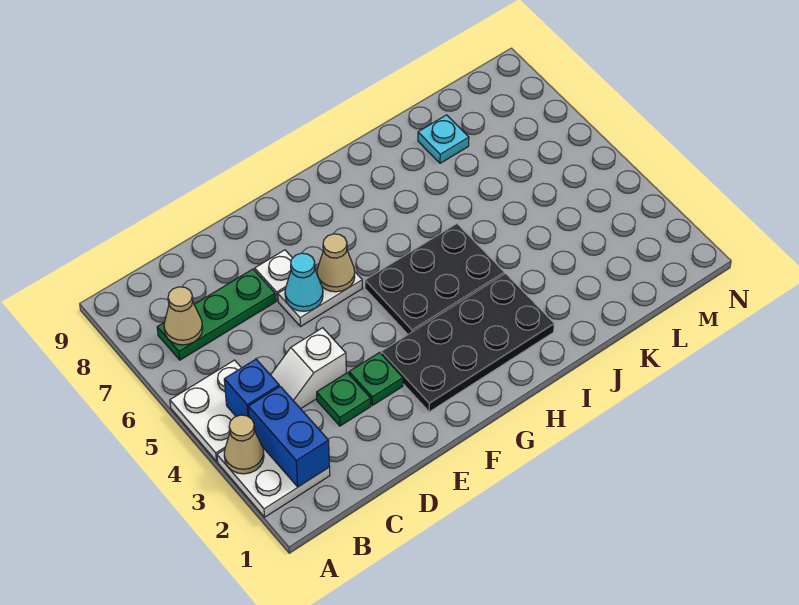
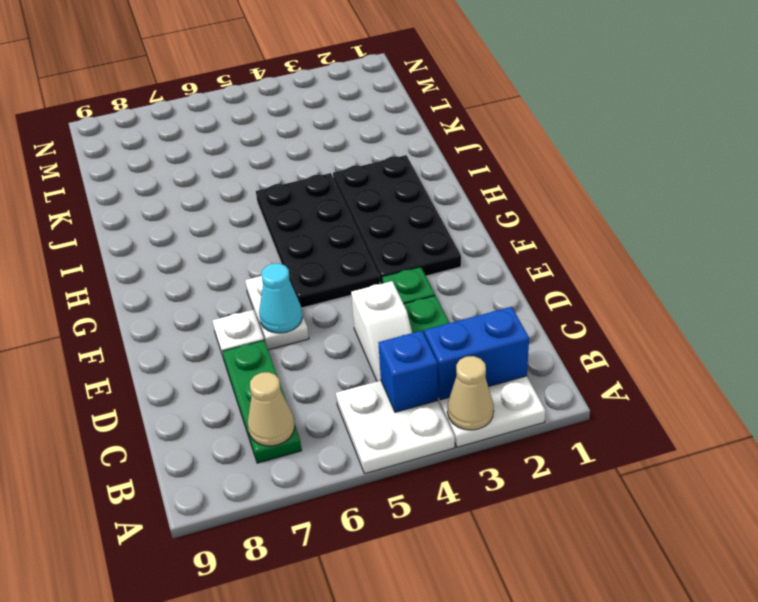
tan 1x1 cone [317,234,355,292] -> none
black 2x3 plate [365,224,504,334] -> black 2x4 plate [256,173,380,308]
cyan 1x1 plate [418,115,469,163] -> none

